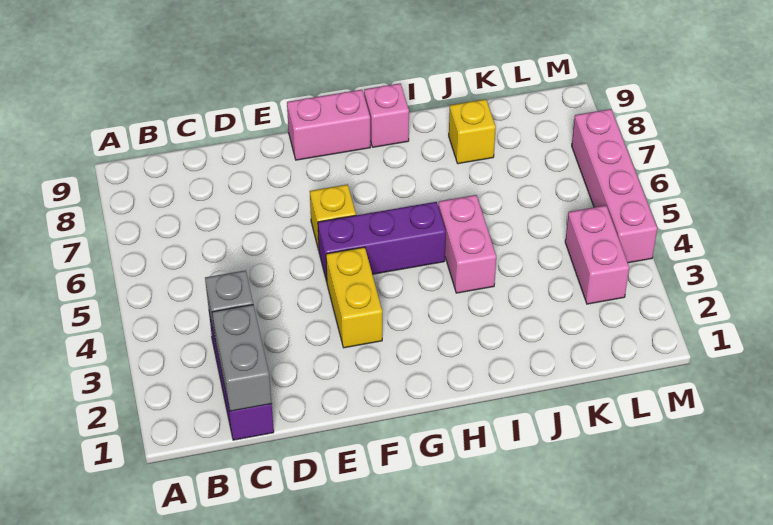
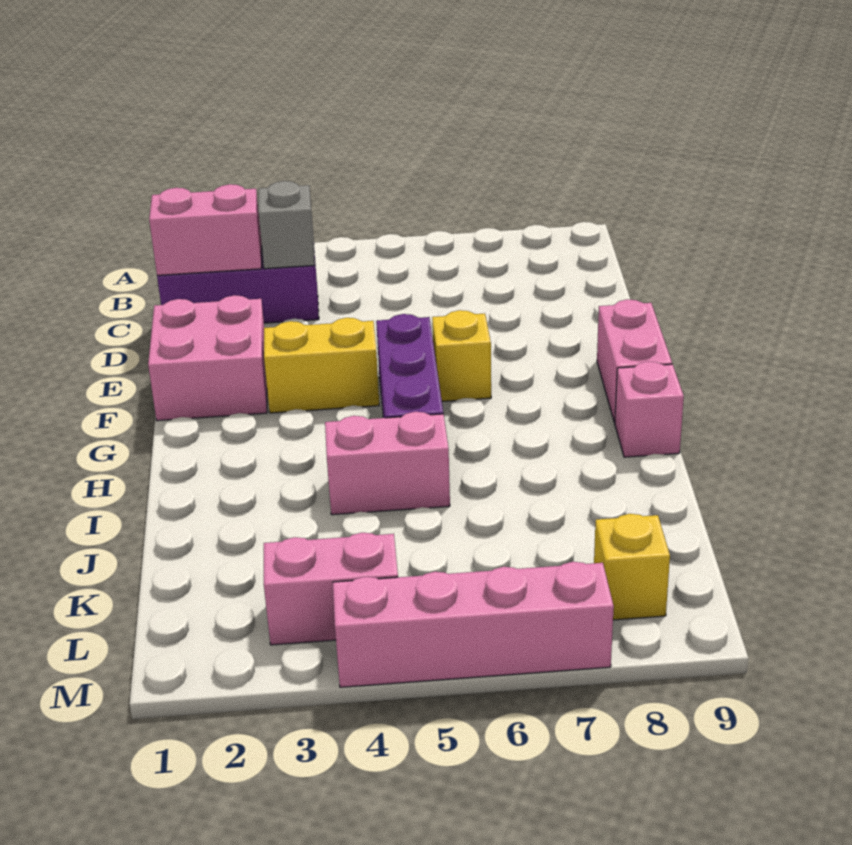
grey 1x2 brick [212,305,271,411] -> pink 1x2 brick [149,184,262,275]
none -> pink 2x2 brick [148,295,267,421]
yellow 1x1 brick [449,99,496,164] -> yellow 1x1 brick moved to [594,514,670,620]

